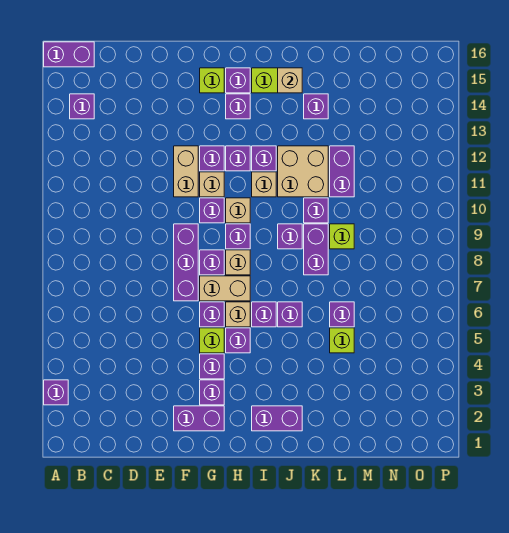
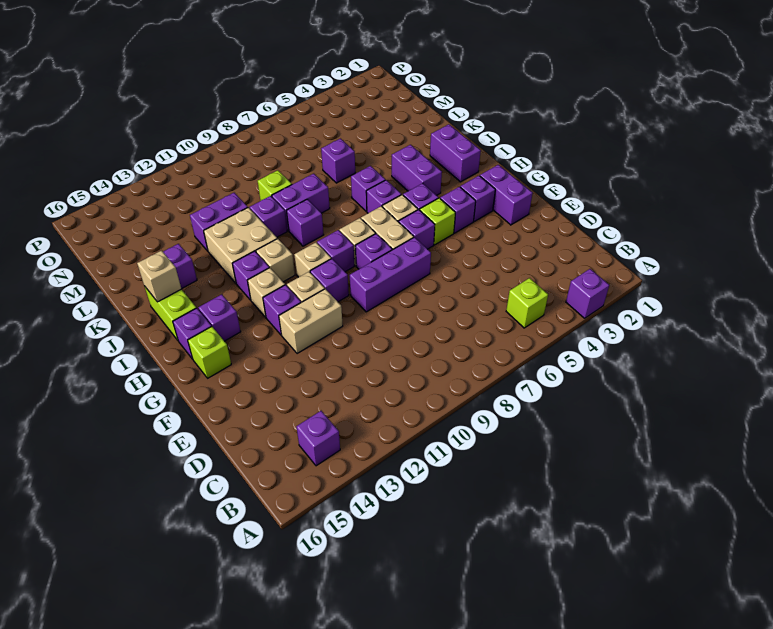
purple 1x2 brick [44,42,94,67] -> purple 1x2 brick moved to [392,145,442,195]
purple 1x1 brick [226,146,250,171] -> tan 1x1 brick [247,268,285,317]
lime 1x1 brick [330,328,354,353] -> lime 1x1 brick moved to [506,278,548,328]

